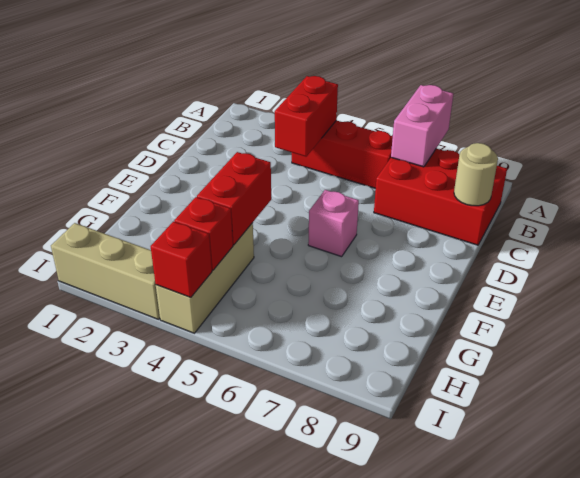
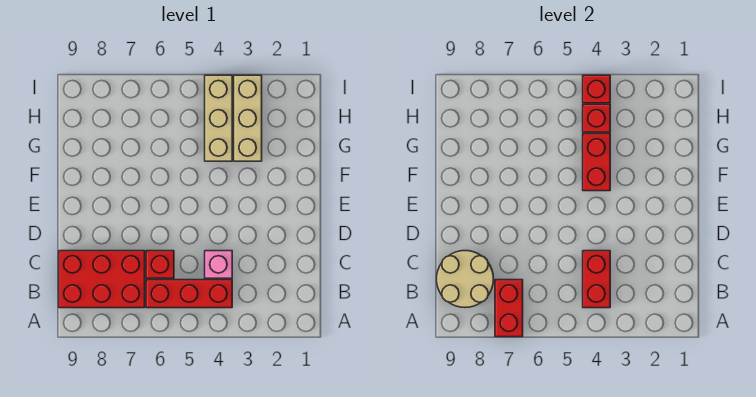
pink 1x2 brick [391,85,453,167] -> red 1x2 brick [495,280,523,337]
none -> red 1x1 brick [146,251,174,278]
tan 1x1 round brick [454,143,498,206] -> tan 2x2 round brick [437,251,494,307]
pink 1x1 brick [308,190,359,257] -> pink 1x1 brick moved to [205,251,232,278]
tan 1x3 brick [51,223,160,319] -> tan 1x3 brick turned to [234,75,262,161]

